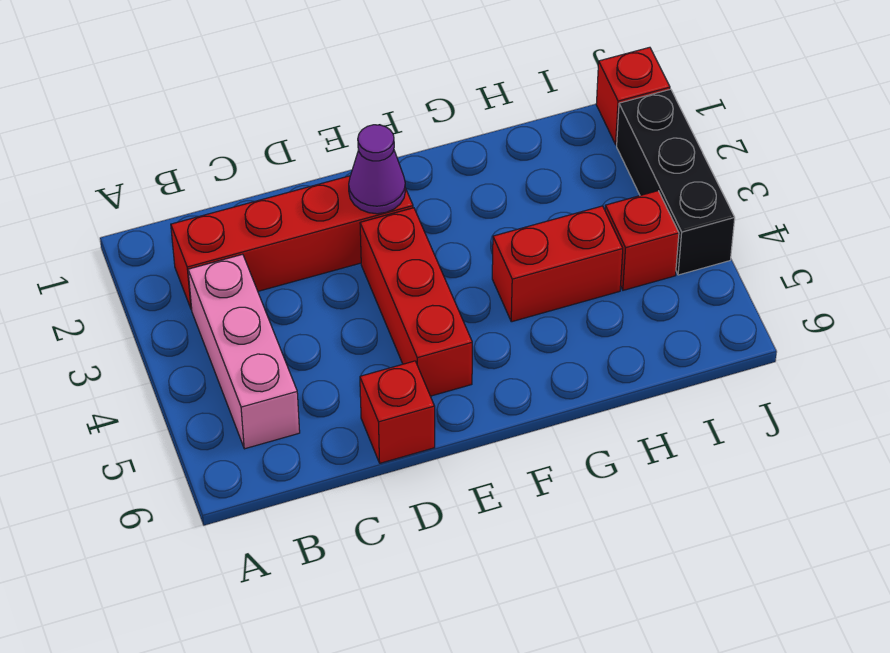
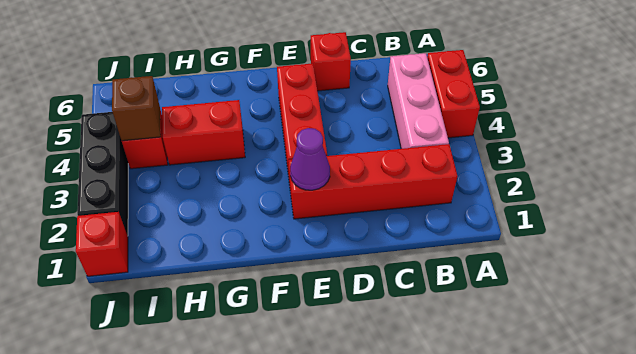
none -> red 1x2 brick [427,50,480,138]
none -> brown 1x1 brick [112,76,161,141]

